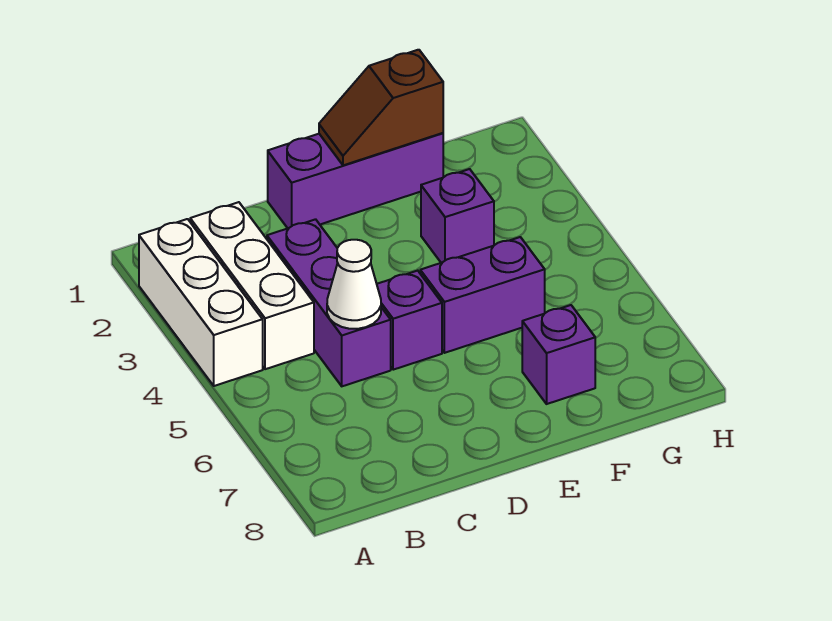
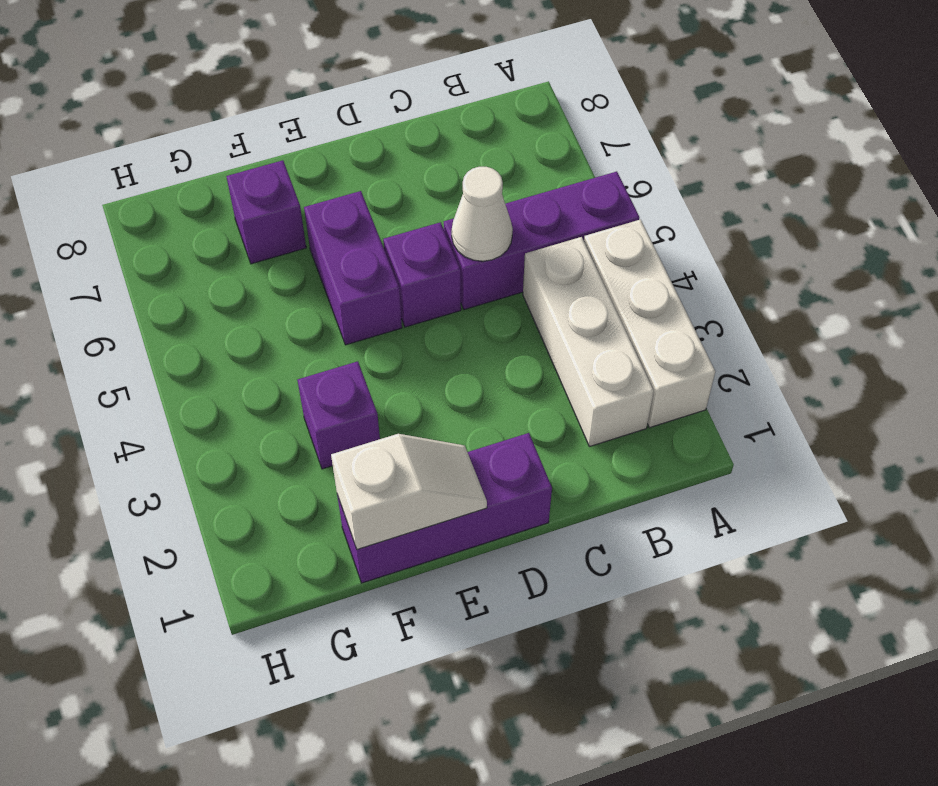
purple 1x3 brick [267,219,391,386] -> purple 1x3 brick turned to [444,172,639,310]
brown 1x2 slope [319,50,443,165] -> white 1x2 slope [331,434,487,550]
purple 1x2 brick [420,237,545,353] -> purple 1x2 brick turned to [304,191,402,345]

